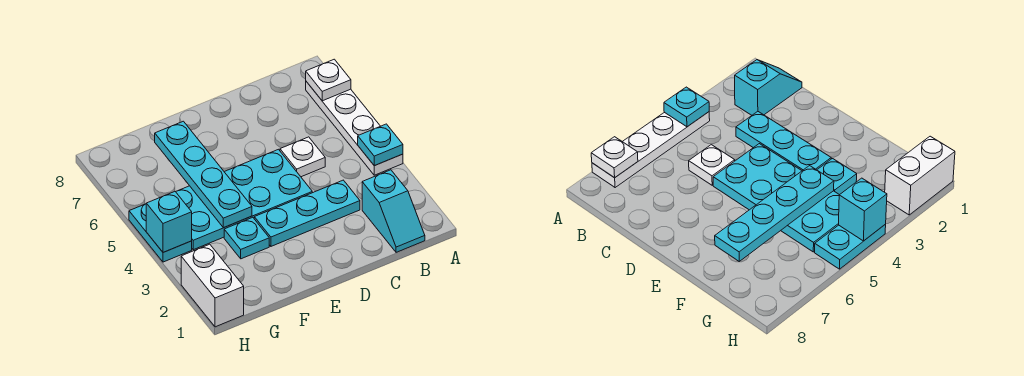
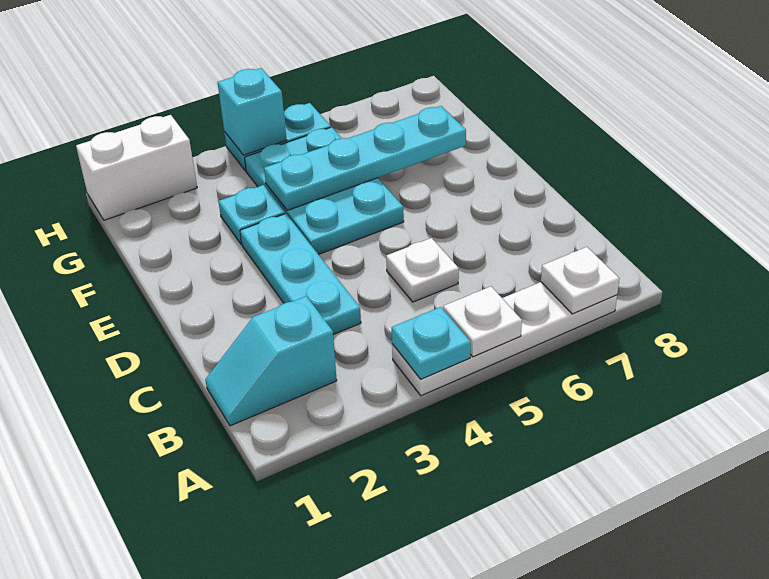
none -> white 1x1 plate [443,286,522,357]
cyan 2x4 plate [176,149,312,250] -> cyan 2x3 plate [245,127,404,255]

